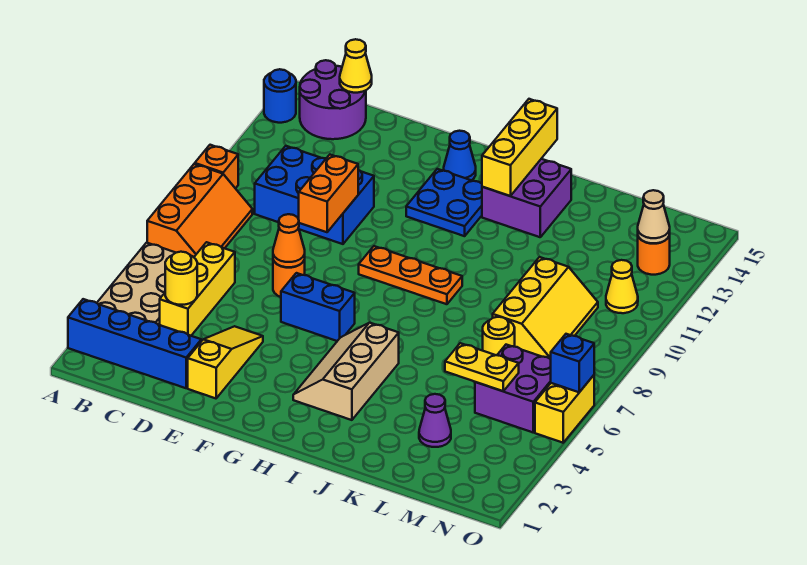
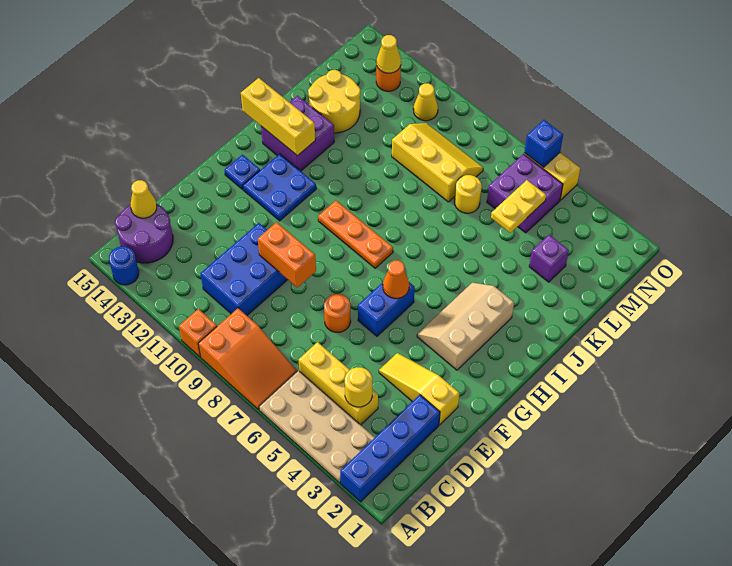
orange 2x3 slope [147,164,252,257] -> orange 2x3 slope turned to [198,308,297,410]
orange 1x1 cone [273,214,305,267] -> orange 1x1 cone moved to [383,260,409,298]
orange 1x3 plate [359,246,462,304] -> orange 1x3 plate turned to [318,201,393,268]
blue 1x1 cone [444,131,476,180] -> blue 1x1 plate [225,155,260,189]
tan 2x3 slope [293,323,399,420] -> tan 2x3 slope turned to [417,283,514,370]
none -> yellow 2x2 round brick [308,70,360,133]
purple 1x1 cone [419,394,451,447] -> purple 1x1 brick [529,235,569,282]
tan 1x1 cone [638,190,670,243] -> yellow 1x1 cone [377,35,401,73]

